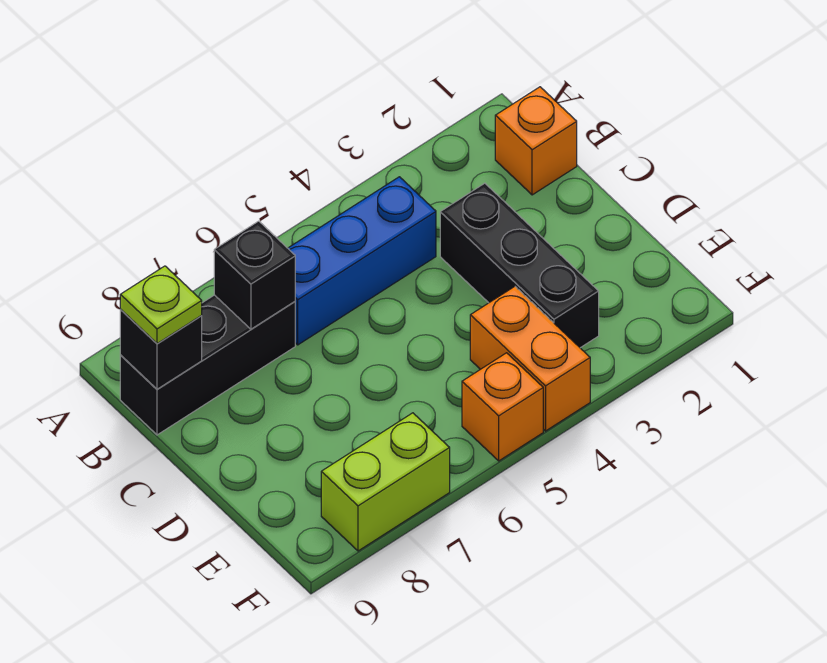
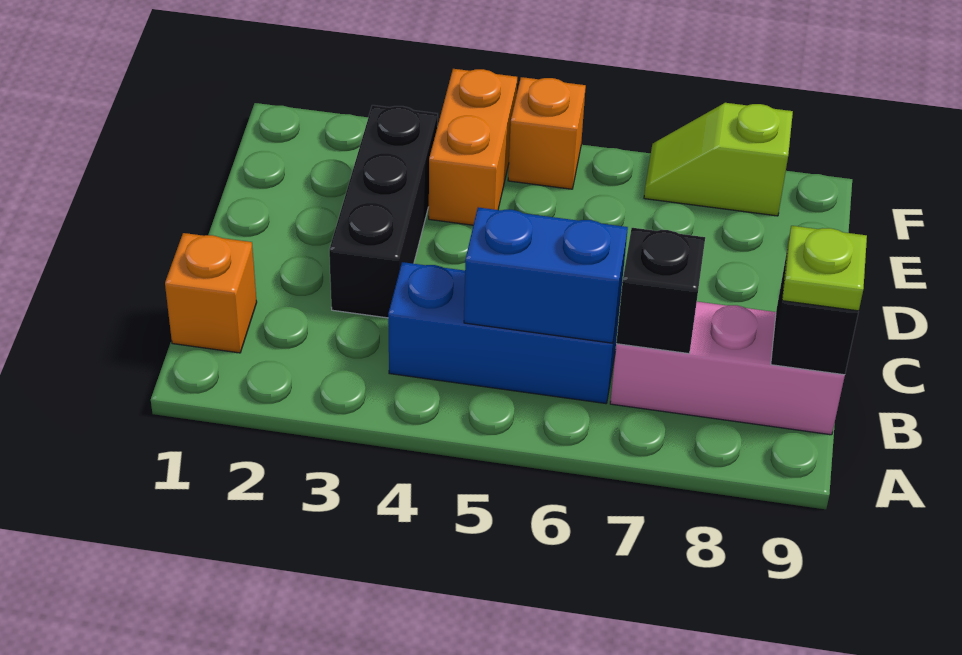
none -> blue 1x2 brick [464,207,628,343]
black 1x3 brick [120,295,295,435] -> pink 1x3 brick [610,302,845,435]
lime 1x2 brick [321,413,450,551] -> lime 1x2 slope [644,103,793,216]

